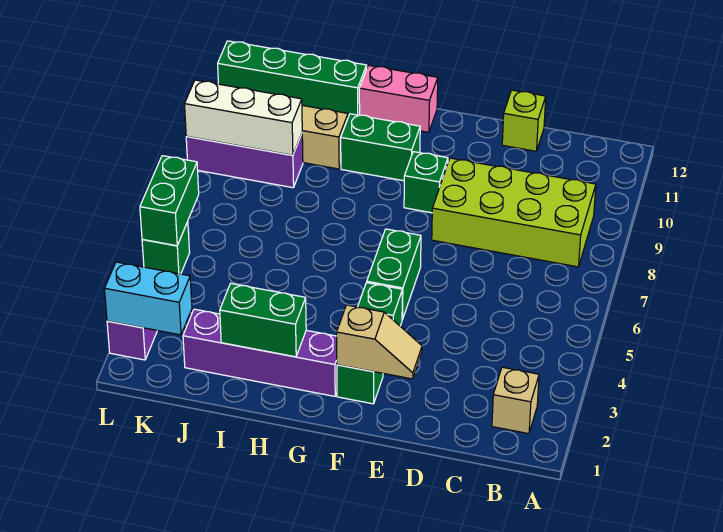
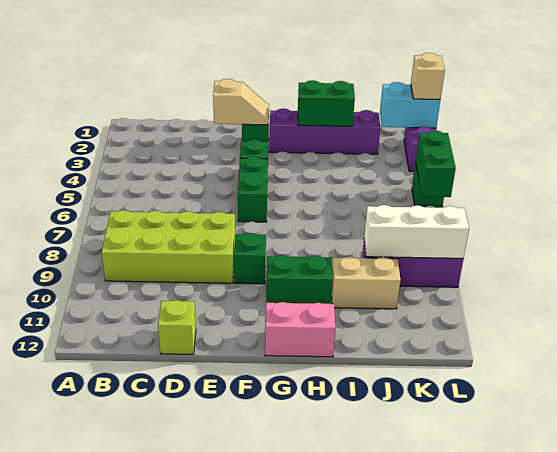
tan 1x1 brick [492,367,539,434] -> tan 1x1 brick moved to [411,53,445,99]
tan 1x2 slope [337,305,422,379] -> tan 1x2 slope turned to [213,79,269,125]
green 1x4 brick [218,41,367,117] -> none

